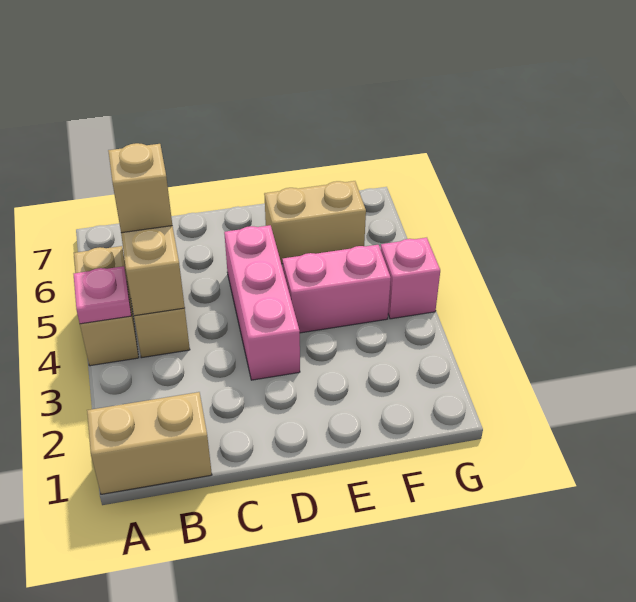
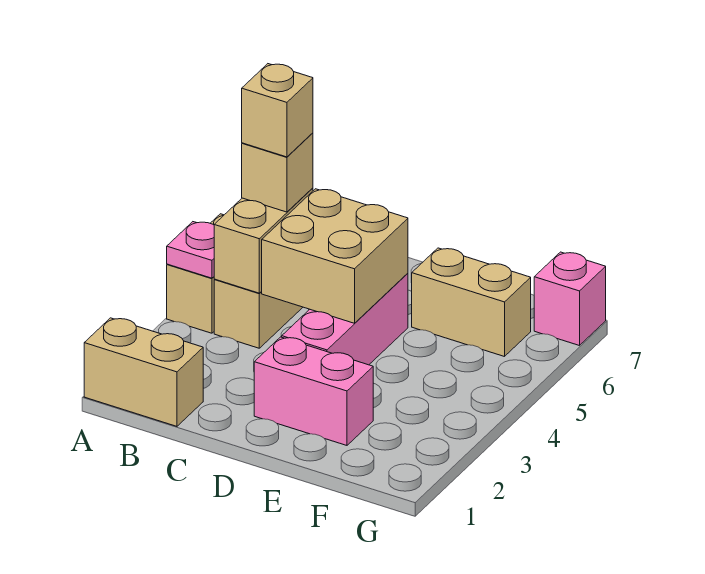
none -> tan 1x1 brick [242,64,313,157]
none -> tan 2x2 brick [262,189,408,323]
pink 1x2 brick [282,245,391,333] -> pink 1x2 brick moved to [254,337,373,445]
pink 1x1 brick [381,238,440,319] -> pink 1x1 brick moved to [534,252,606,346]

